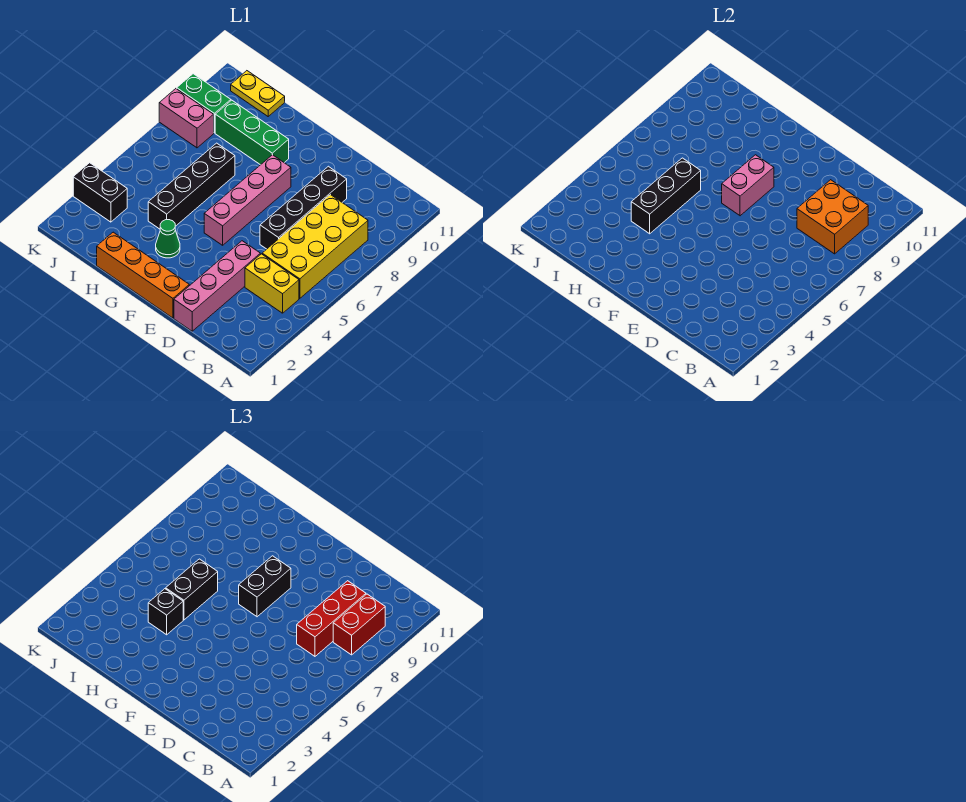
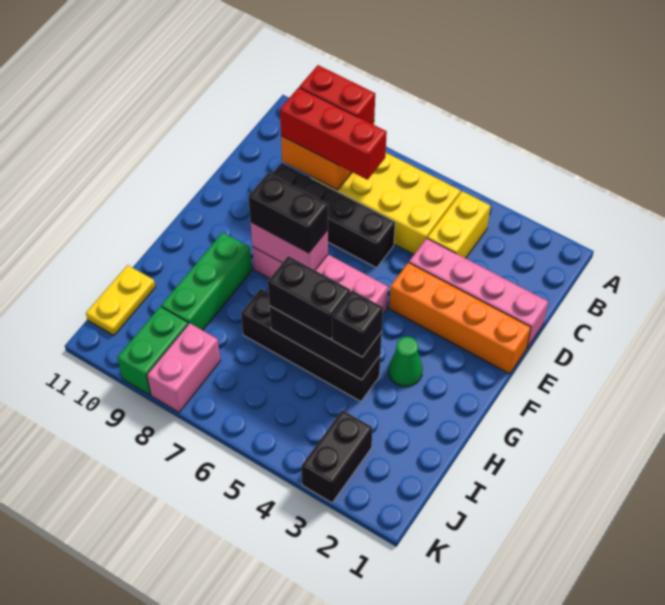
orange 1x4 brick [97,232,189,318] -> orange 1x4 brick turned to [389,263,531,374]

